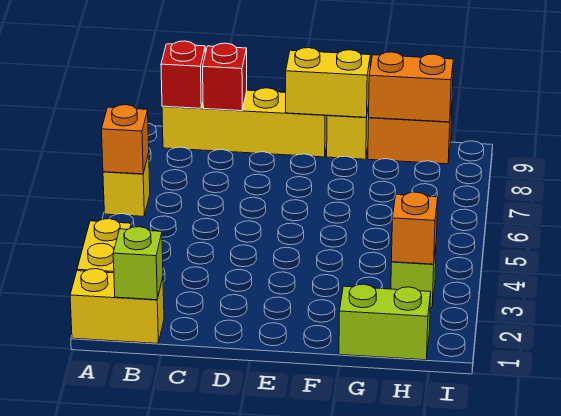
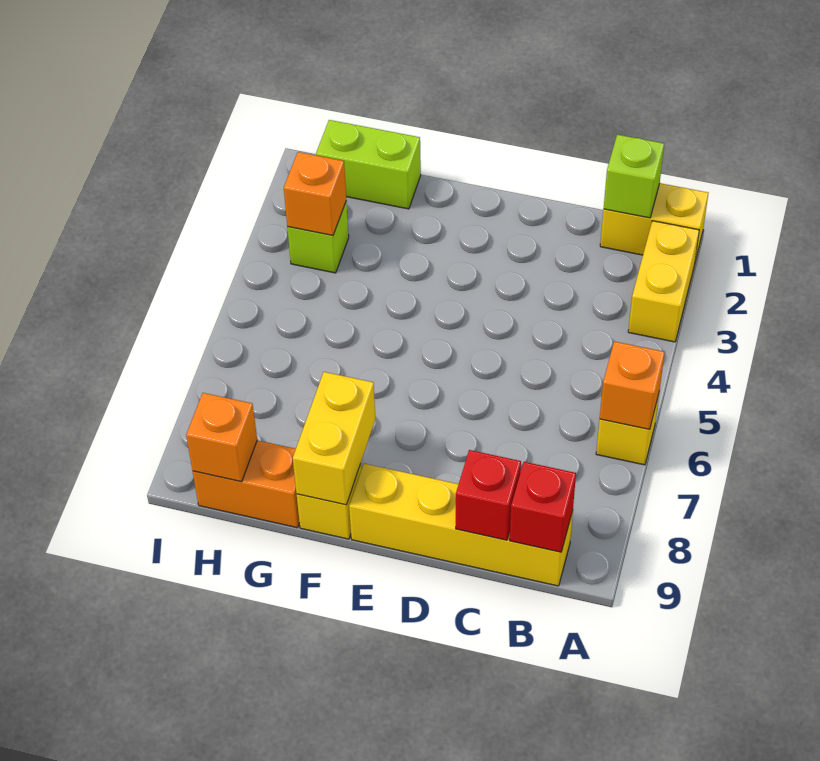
yellow 1x2 brick [286,48,370,117] -> yellow 1x2 brick turned to [293,372,375,505]
orange 1x2 brick [369,52,453,122] -> orange 1x1 brick [186,393,257,482]

